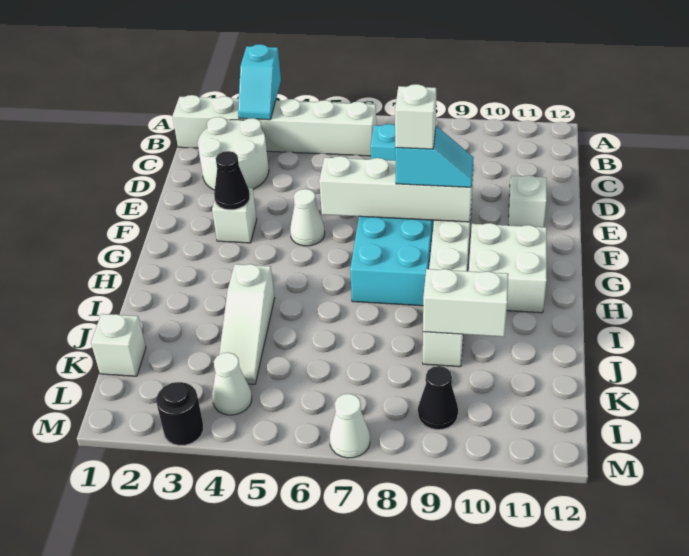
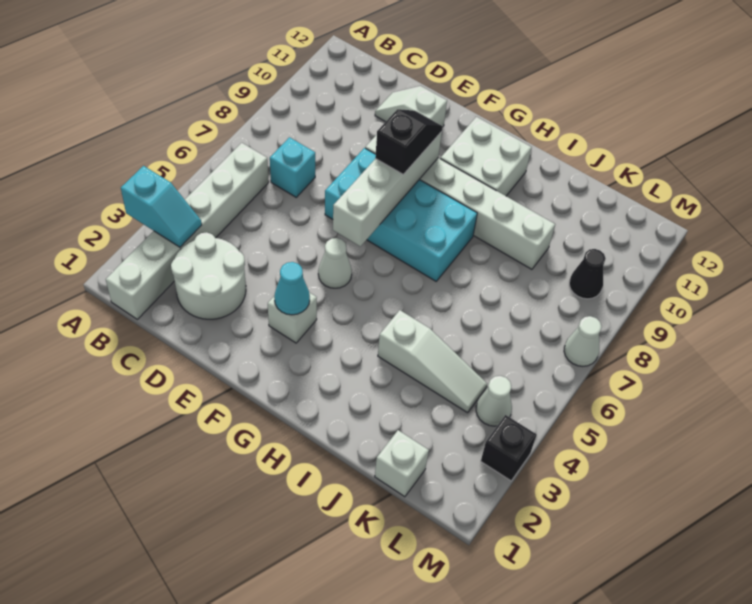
black 1x1 cone [214,151,250,210] -> cyan 1x1 cone [274,262,310,315]
cyan 1x2 slope [395,126,474,187] -> black 1x2 slope [375,109,443,175]
white 1x1 brick [395,84,436,149] -> none
white 1x2 brick [423,269,508,337] -> none
black 1x1 round brick [156,382,203,445] -> black 1x1 brick [481,415,537,481]

